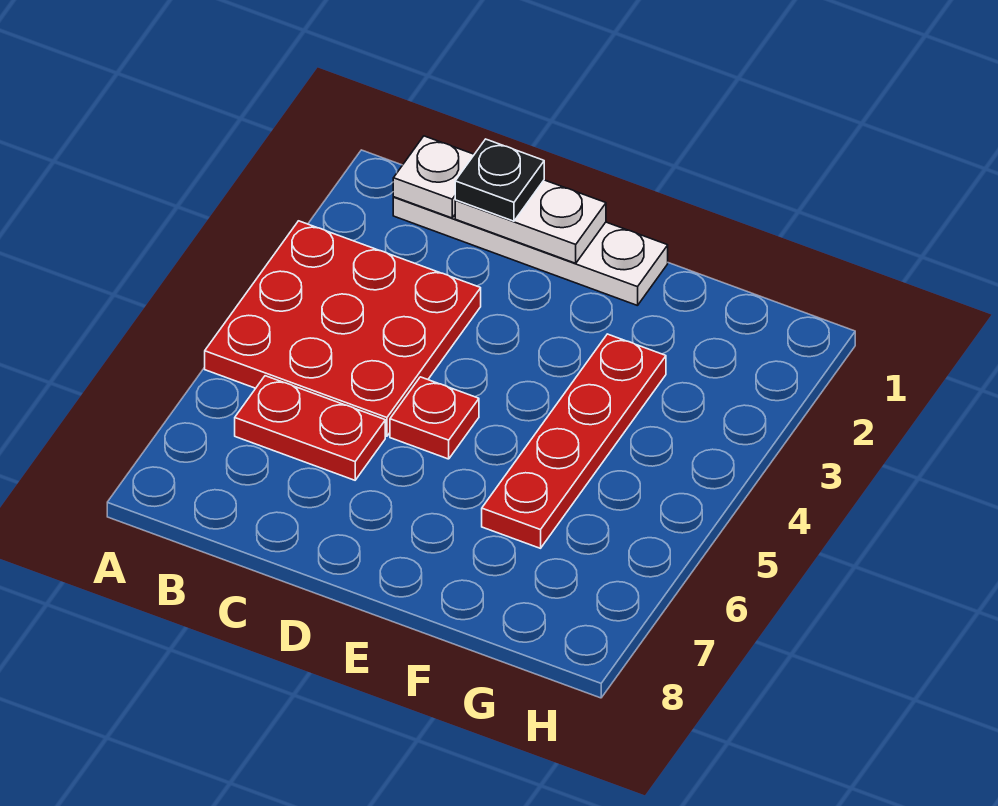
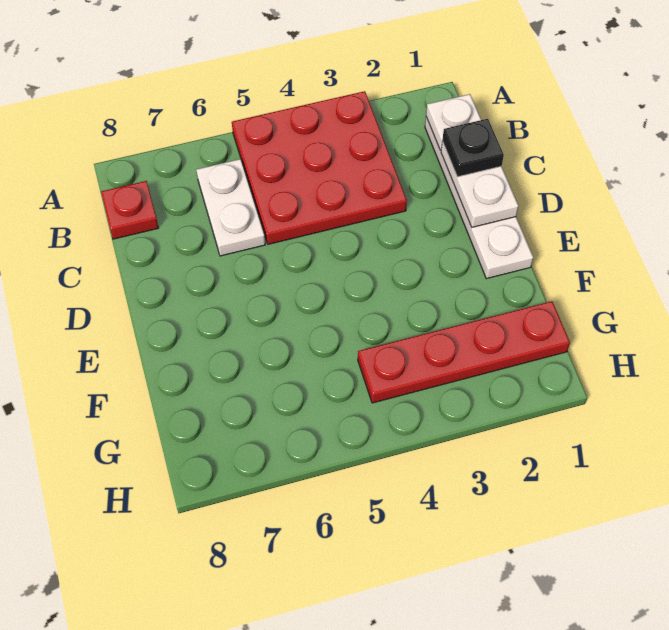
red 1x2 plate [235,376,385,480] -> white 1x2 plate [196,159,265,256]
red 1x1 plate [390,377,479,459] -> red 1x1 plate moved to [101,181,158,239]
red 1x4 plate [482,334,666,548] -> red 1x4 plate moved to [358,301,570,403]

